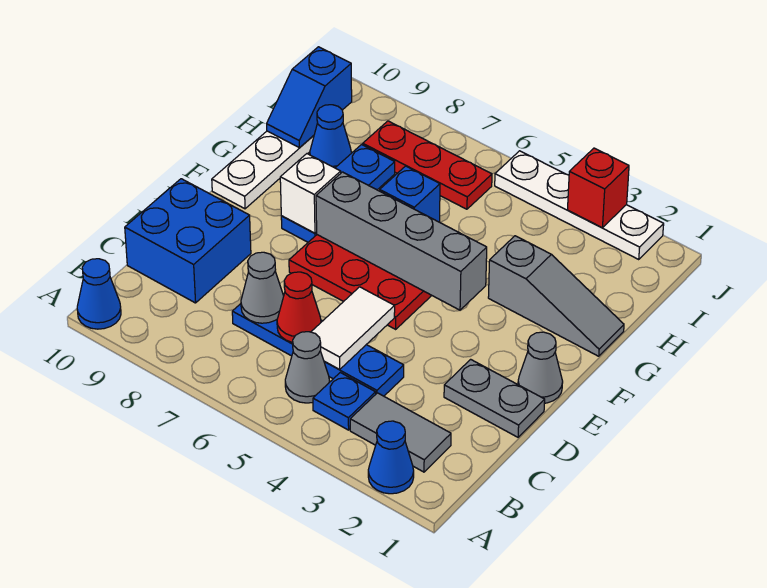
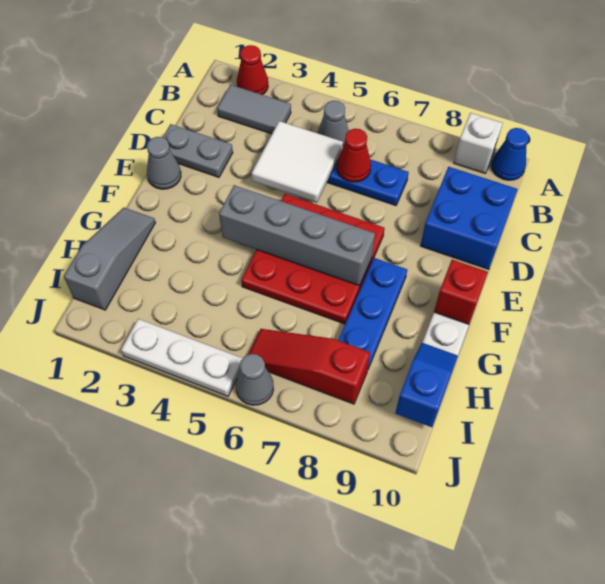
blue 1x1 cone [368,421,414,494] -> red 1x1 cone [237,45,268,95]
blue 1x1 plate [313,373,376,430] -> none
white 1x2 tile [311,287,395,370] -> white 2x2 tile [252,121,343,203]
grey 1x1 cone [241,252,284,323] -> grey 1x1 cone moved to [236,354,274,405]
white 1x1 brick [280,154,341,233] -> white 1x1 brick moved to [454,113,503,173]
grey 1x3 slope [488,236,624,356] -> grey 1x3 slope turned to [64,208,155,310]
blue 1x1 brick [380,166,440,222] -> none
blue 1x1 cone [310,105,351,168] -> none
red 1x3 plate [363,121,492,209] -> red 1x3 slope [248,329,370,404]
white 1x4 plate [495,151,664,259] -> white 1x3 plate [121,319,243,396]
red 1x1 brick [568,148,629,228] -> red 1x1 brick moved to [434,260,488,324]

